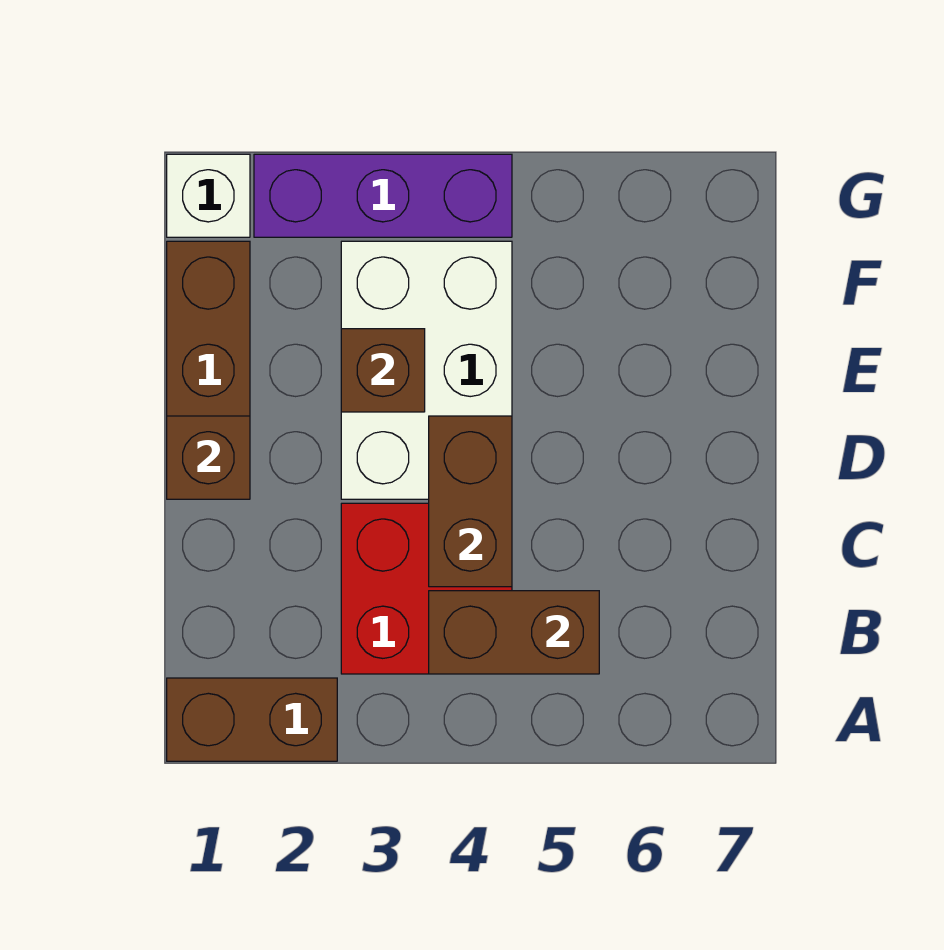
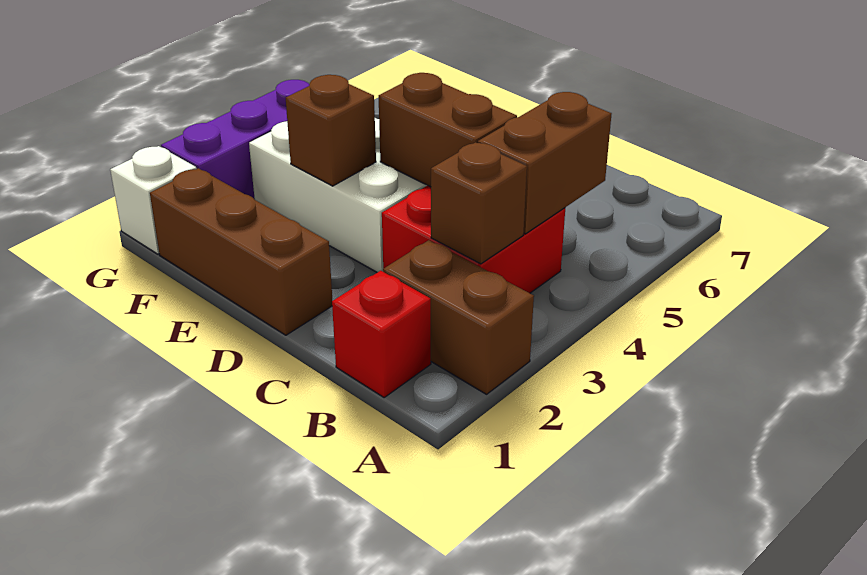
brown 1x2 brick [167,678,337,761] -> brown 1x2 brick turned to [383,240,534,394]
none -> red 1x1 brick [332,271,431,397]
brown 1x1 brick [167,416,250,499] -> brown 1x1 brick moved to [431,142,527,264]

